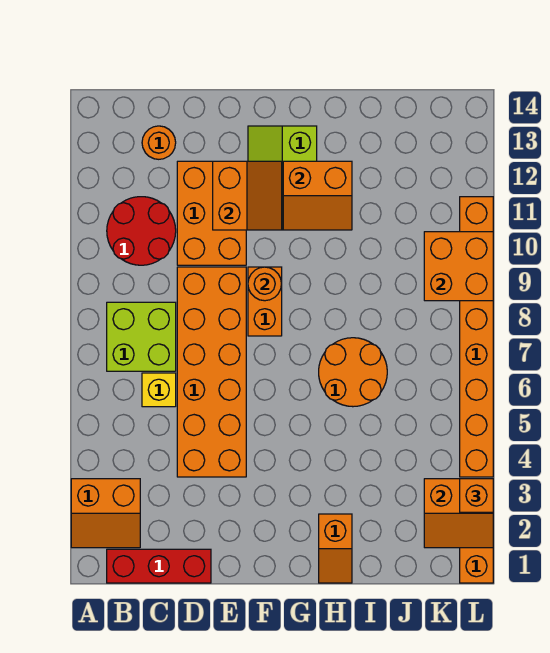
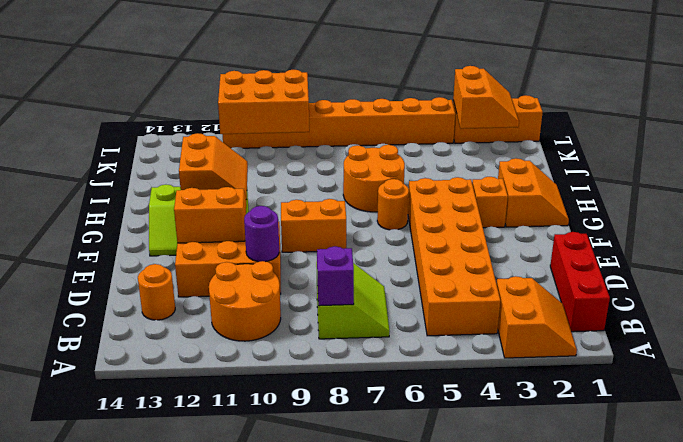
lime 2x2 brick [107,302,176,371] -> lime 2x2 slope [316,262,390,339]
none -> purple 1x1 brick [317,246,354,306]
red 2x2 round brick [107,197,176,265] -> orange 2x2 round brick [209,261,281,341]
yellow 1x1 brick [142,373,176,407] -> none
orange 2x6 brick [177,267,246,477] -> orange 2x6 brick turned to [408,177,500,336]
none -> purple 1x1 round brick [244,206,279,262]
orange 1x1 round brick [248,267,282,301] -> orange 1x1 round brick moved to [377,179,409,230]
orange 1x2 slope [319,514,352,583] -> orange 2x2 slope [498,158,569,227]
orange 2x2 brick [424,232,493,301] -> orange 2x3 brick [218,70,309,134]
orange 1x1 brick [460,479,493,512] -> orange 1x1 brick moved to [472,177,508,228]

